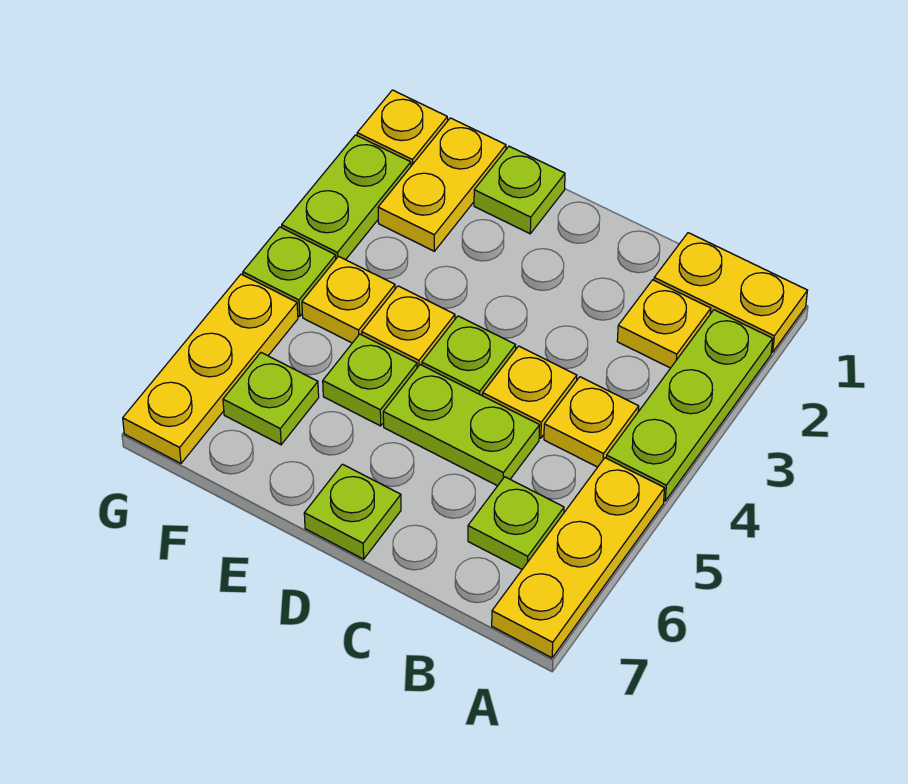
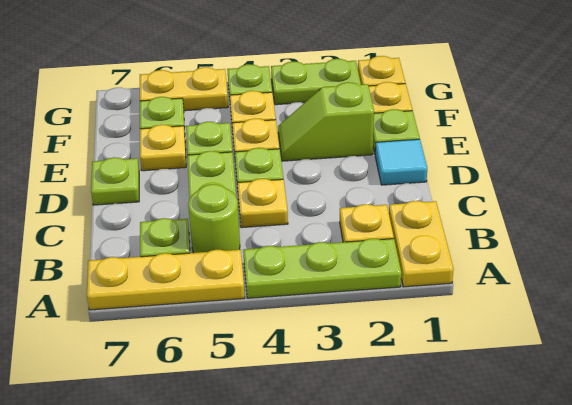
yellow 1x1 plate [544,377,639,467] -> yellow 1x1 plate moved to [140,125,186,171]
none -> lime 1x1 round brick [188,184,240,253]
none -> cyan 1x1 tile [375,139,427,185]
none -> lime 1x2 slope [278,82,374,161]
yellow 1x3 plate [123,274,298,463] -> yellow 1x2 plate [140,67,228,111]

